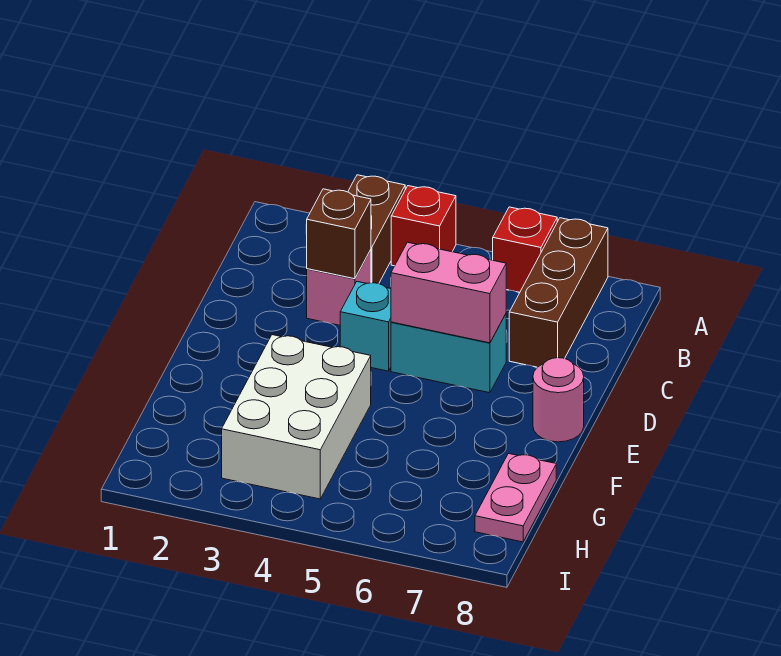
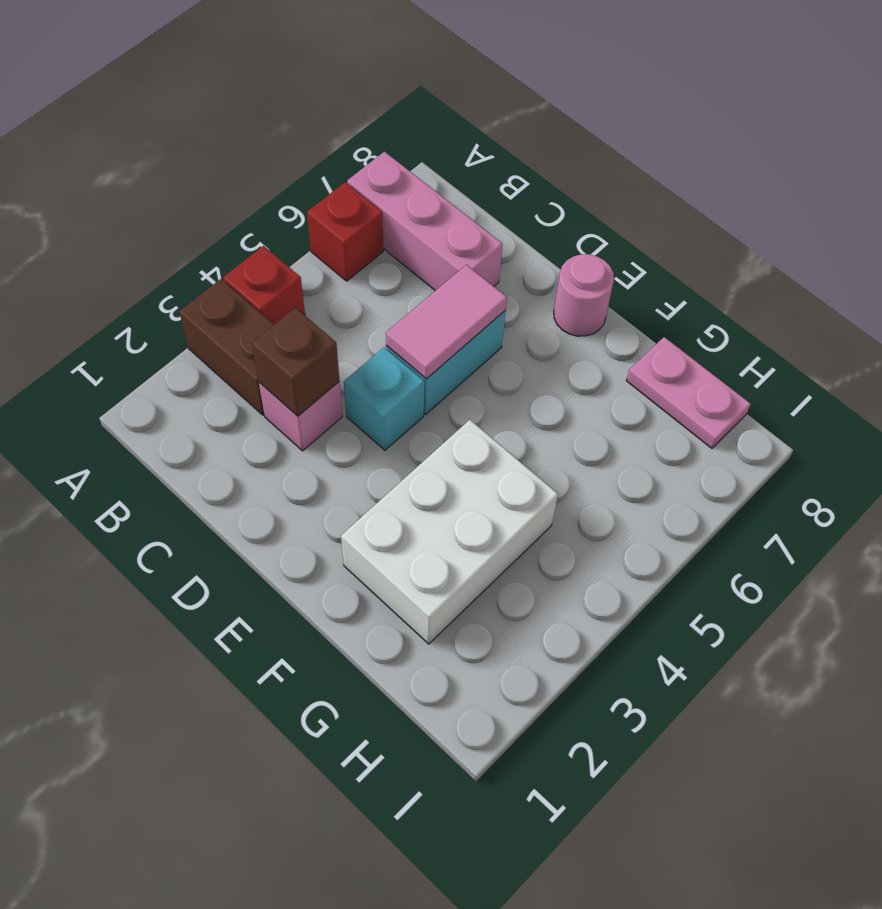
brown 1x3 brick [509,218,608,367] -> pink 1x3 brick [347,152,502,291]
pink 1x2 brick [391,242,506,343] -> pink 1x2 tile [386,265,507,379]
white 2x3 brick [222,335,371,499] -> white 2x3 brick turned to [341,420,558,644]

